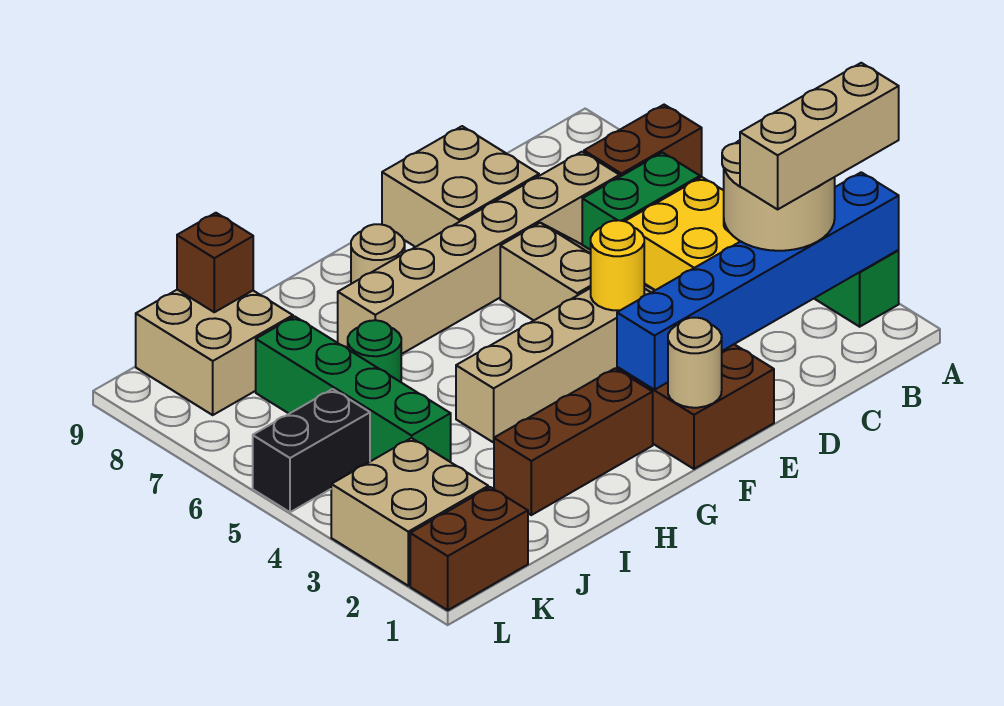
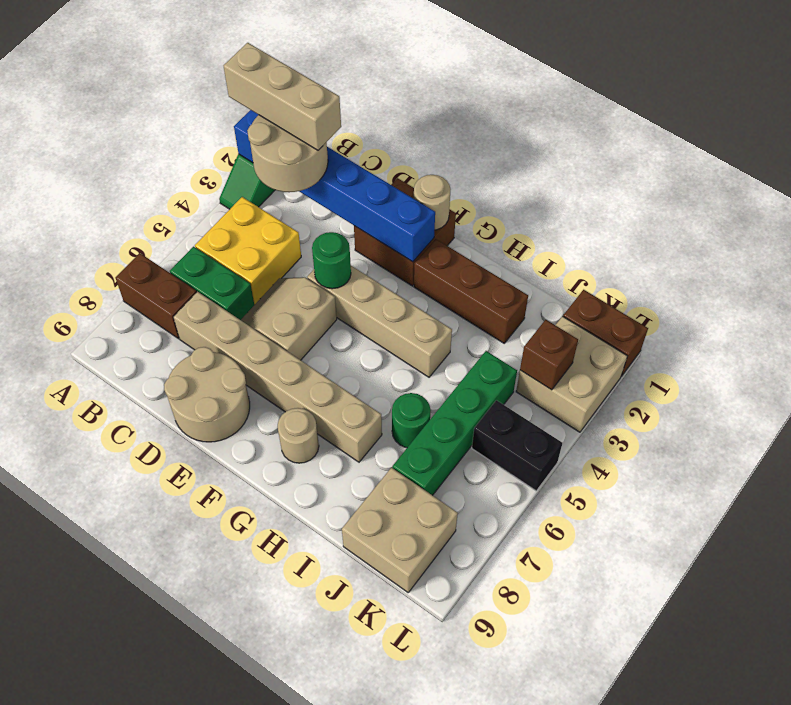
tan 2x2 brick [382,126,539,247] -> tan 2x2 round brick [164,347,250,442]
yellow 1x1 round brick [591,220,644,310] -> green 1x1 round brick [312,232,351,289]
brown 1x1 brick [177,213,253,312] -> brown 1x1 brick moved to [520,320,578,390]

